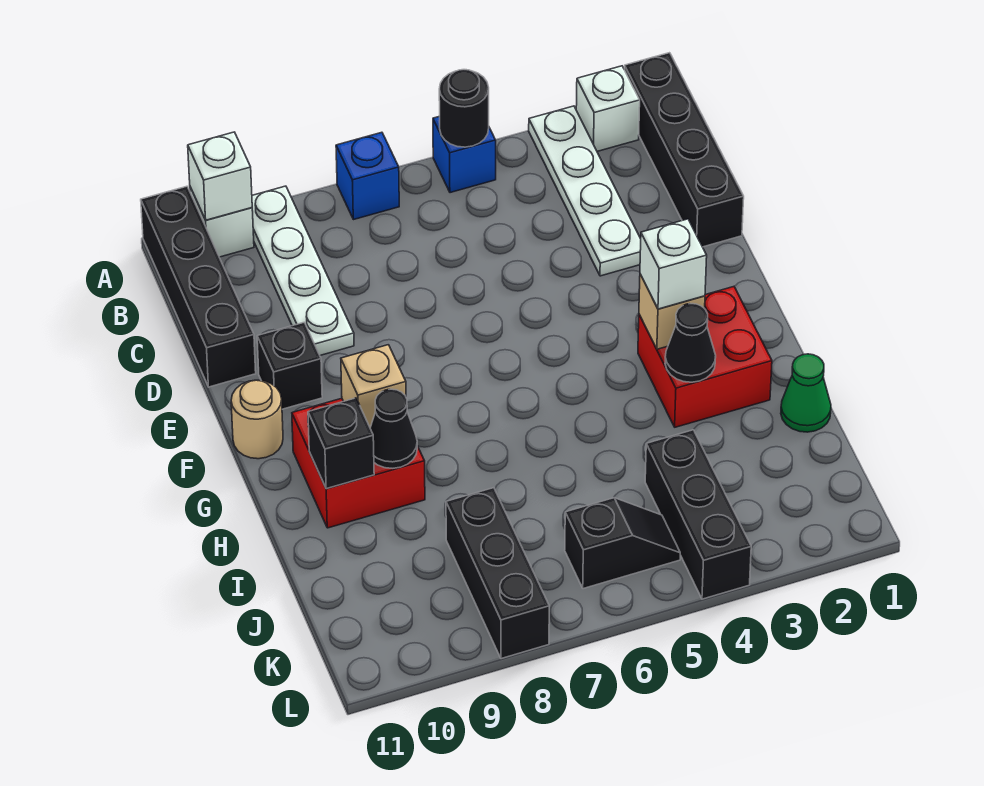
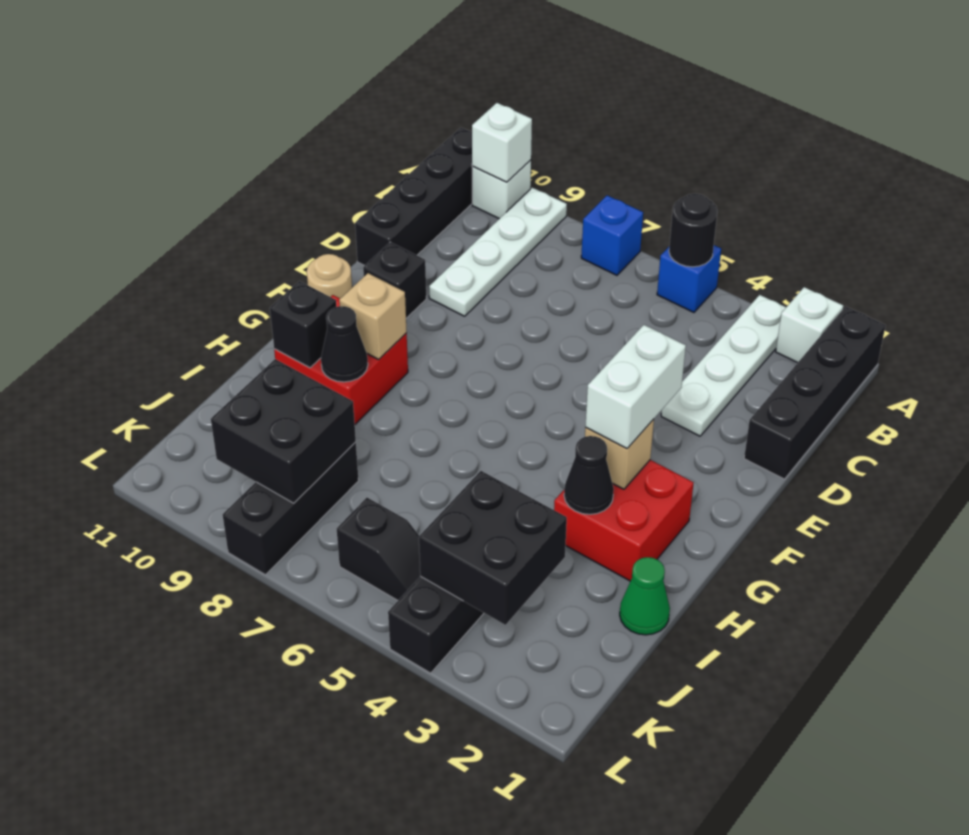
white 1x1 brick [640,219,707,309] -> white 1x2 brick [585,325,686,448]
none -> black 2x2 brick [419,471,567,625]
none -> black 2x2 brick [211,359,356,503]

